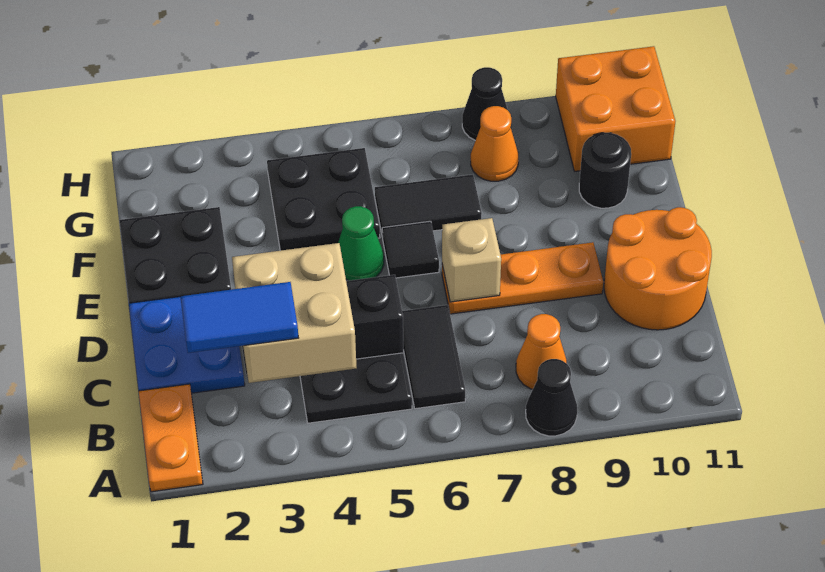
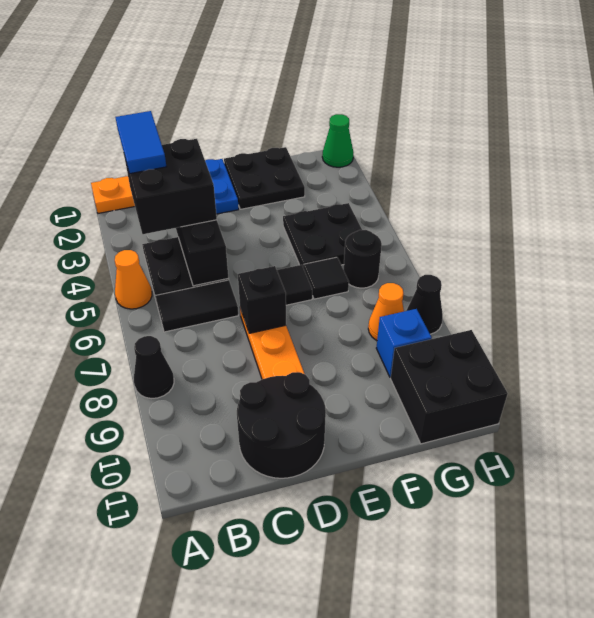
tan 2x2 brick [232,243,357,383] -> black 2x2 brick [124,139,217,234]
orange 1x1 cone [516,314,567,389] -> orange 1x1 cone moved to [115,250,152,309]
orange 2x2 round brick [604,207,712,330] -> black 2x2 round brick [237,372,326,478]
tan 1x1 brick [442,218,501,302] -> black 1x1 brick [238,266,286,333]
green 1x1 cone [338,206,384,281] -> green 1x1 cone moved to [322,114,354,167]
black 1x2 tile [375,175,482,237] -> black 1x1 tile [304,257,349,299]
black 1x1 round brick [579,133,631,208] -> black 1x1 round brick moved to [344,230,382,288]
none -> blue 1x1 brick [376,309,432,377]
orange 2x2 brick [556,46,675,171] -> black 2x2 brick [391,330,508,444]

